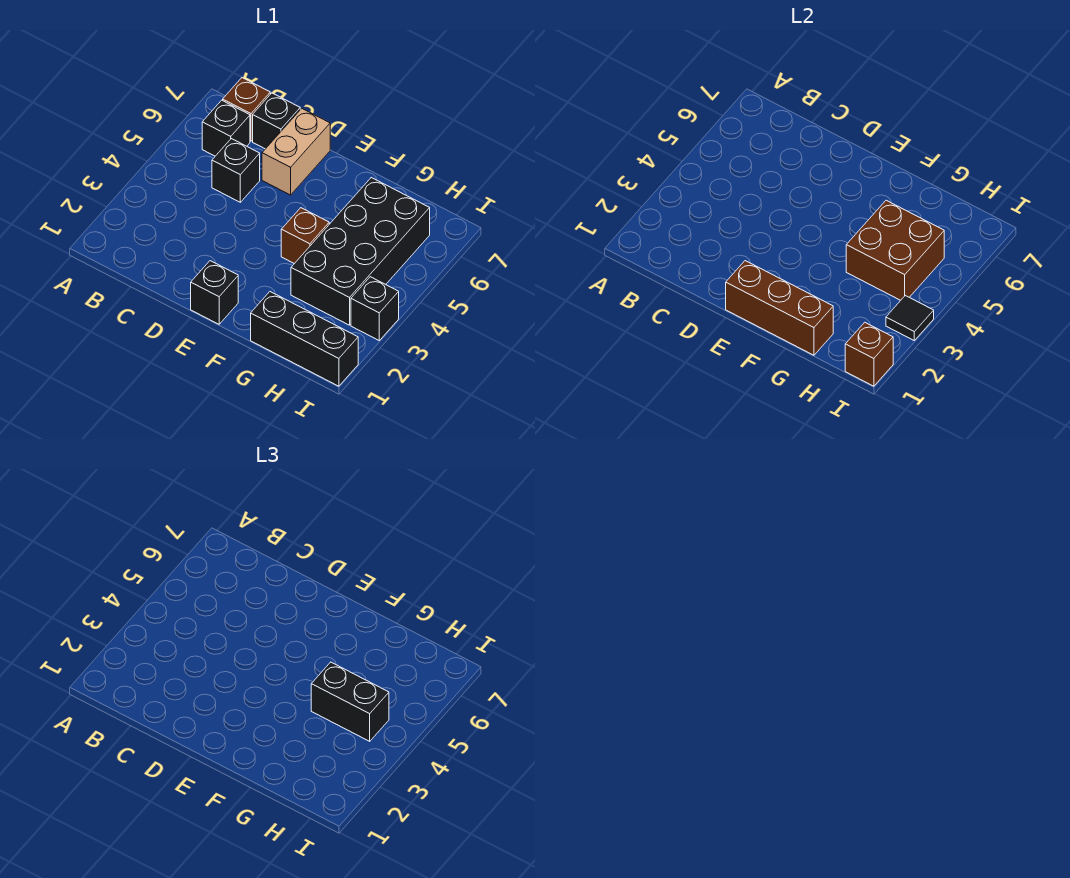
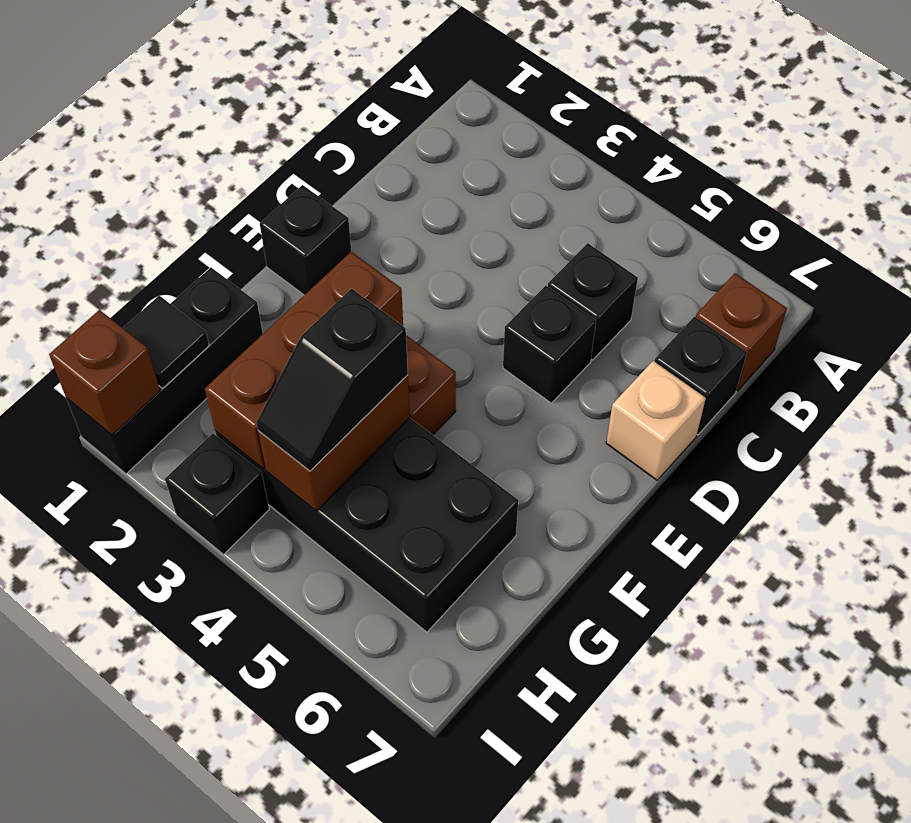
black 1x1 brick [202,100,250,156] -> black 1x1 brick moved to [503,286,596,403]
tan 1x2 brick [262,109,330,195] -> tan 1x1 brick [606,361,706,480]
brown 1x3 brick [726,261,833,355] -> brown 1x3 brick moved to [205,252,403,469]
brown 2x2 brick [846,200,944,300] -> brown 1x2 brick [258,375,410,511]
black 1x2 brick [311,662,389,741] -> black 1x2 slope [256,289,408,471]
black 1x1 tile [886,295,934,340] -> black 1x1 tile moved to [123,295,209,388]

